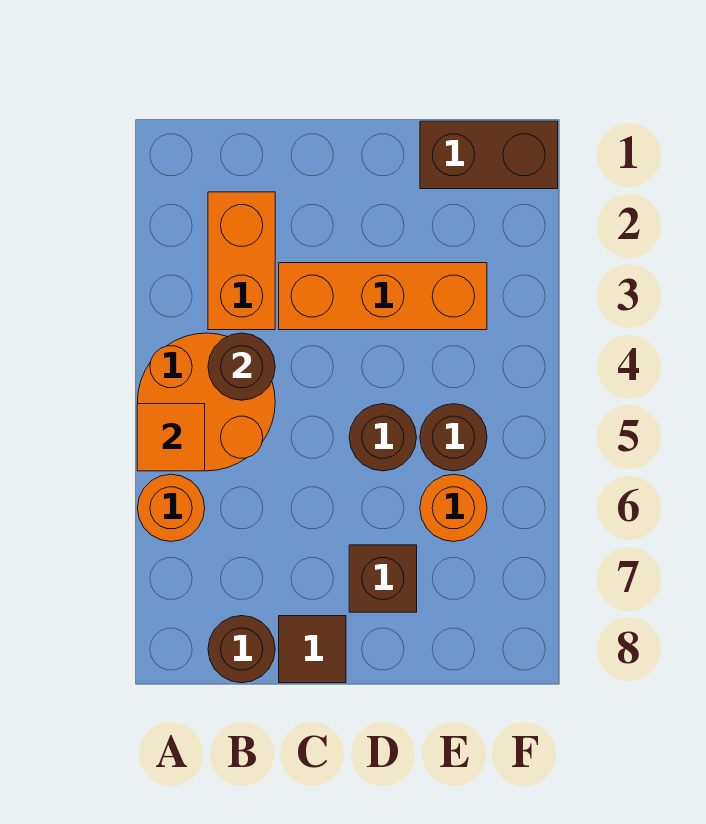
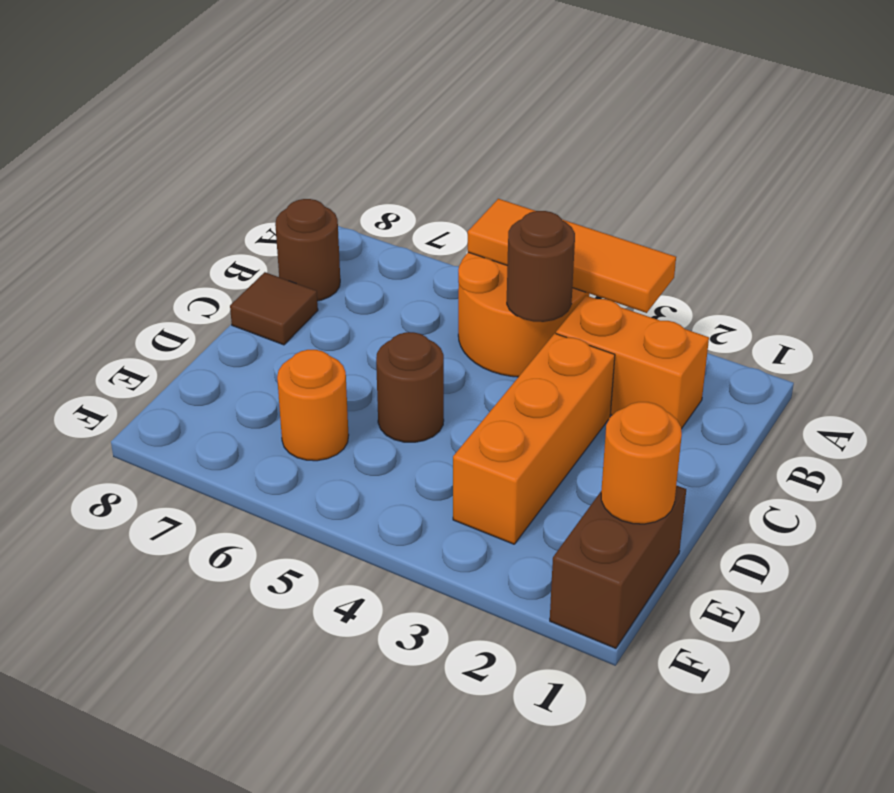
orange 1x1 tile [137,404,205,471] -> orange 1x3 tile [468,199,676,313]
orange 1x1 round brick [138,474,205,542] -> orange 1x1 round brick moved to [601,402,682,524]
brown 1x1 brick [349,545,417,612] -> none
brown 1x1 round brick [420,404,487,471] -> none

